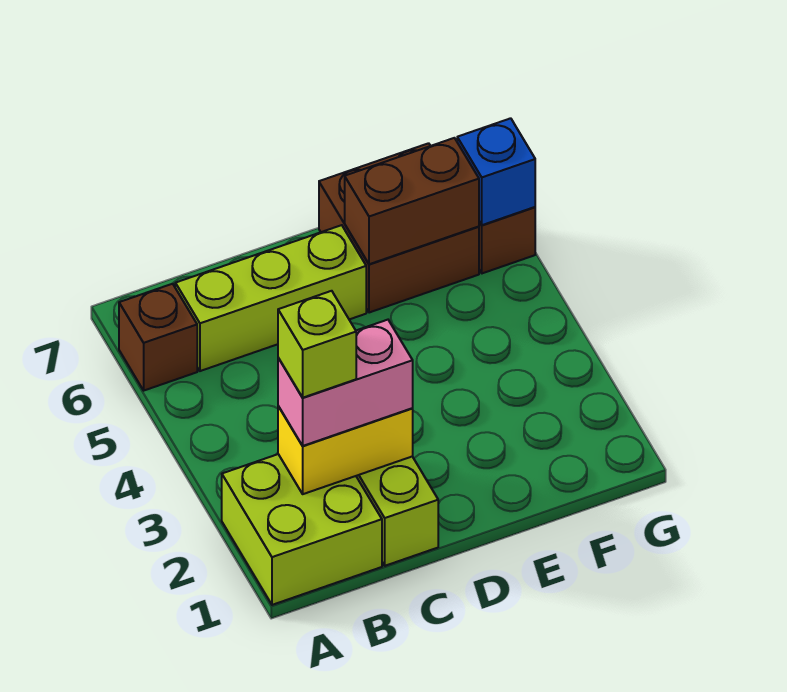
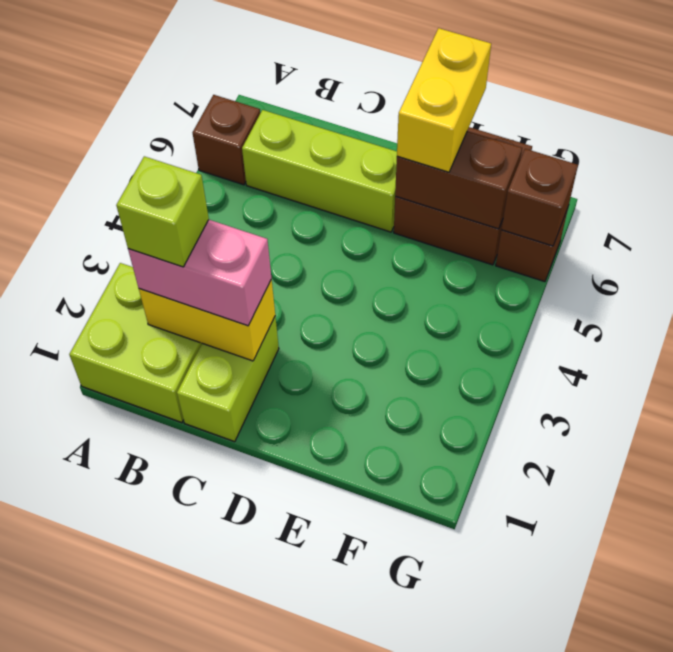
none -> yellow 1x2 brick [397,28,491,172]
blue 1x1 brick [457,118,535,225] -> brown 1x1 brick [501,149,578,246]

